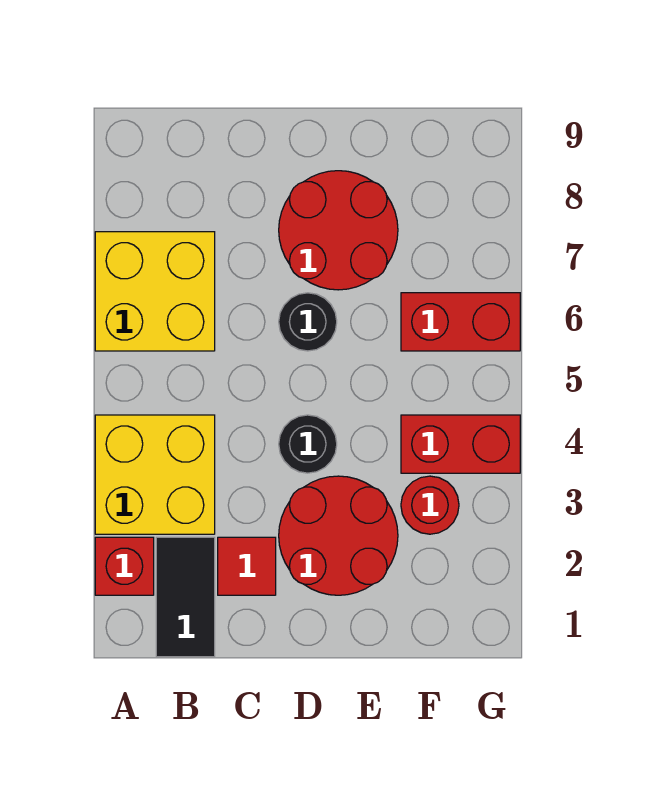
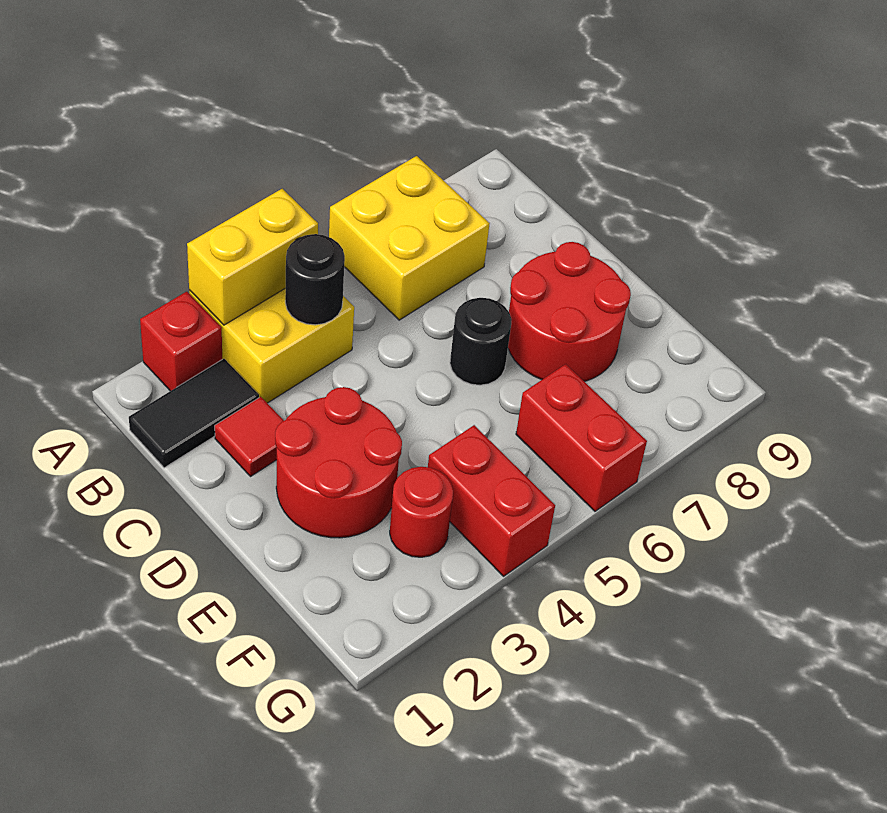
none -> yellow 1x2 brick [187,189,318,325]
black 1x1 round brick [279,415,337,473] -> black 1x1 round brick moved to [285,234,345,325]

